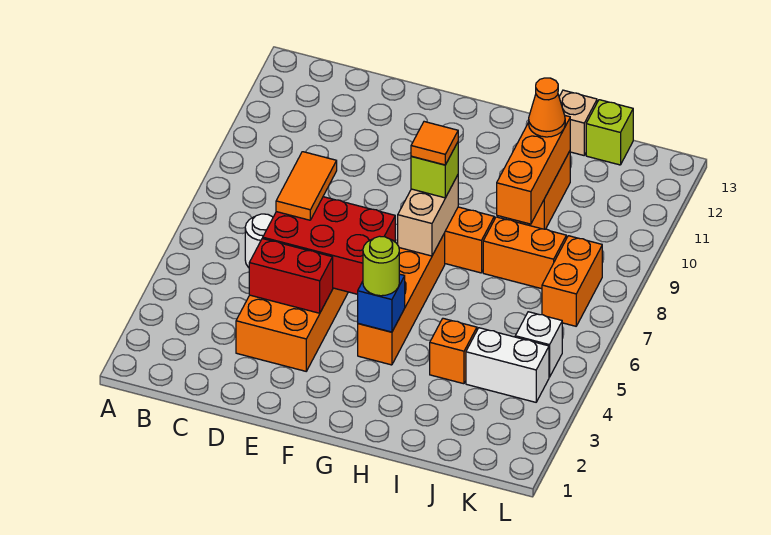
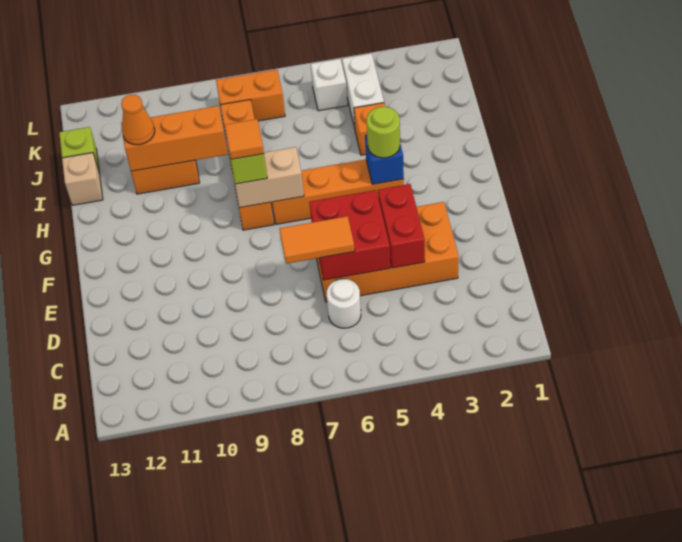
red 2x3 brick [263,197,395,294] -> red 2x2 brick [309,190,390,280]

